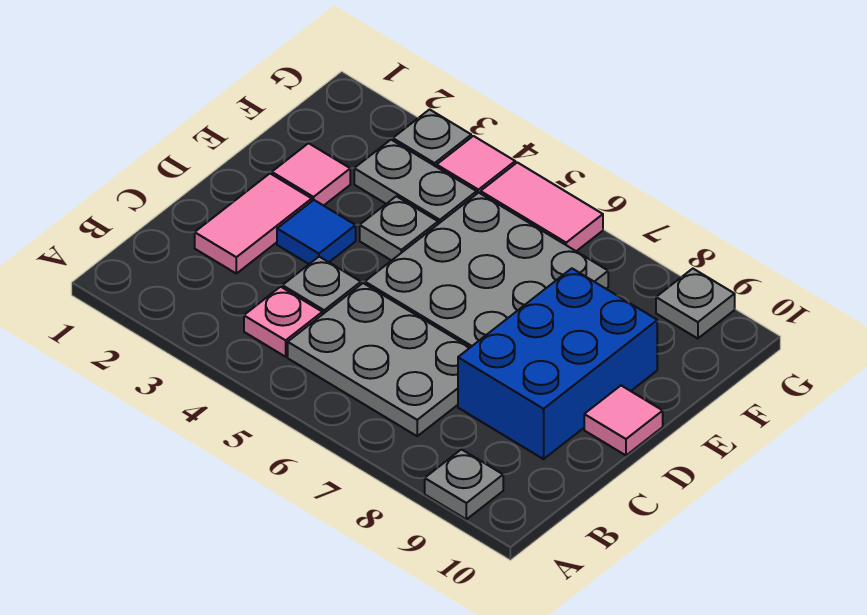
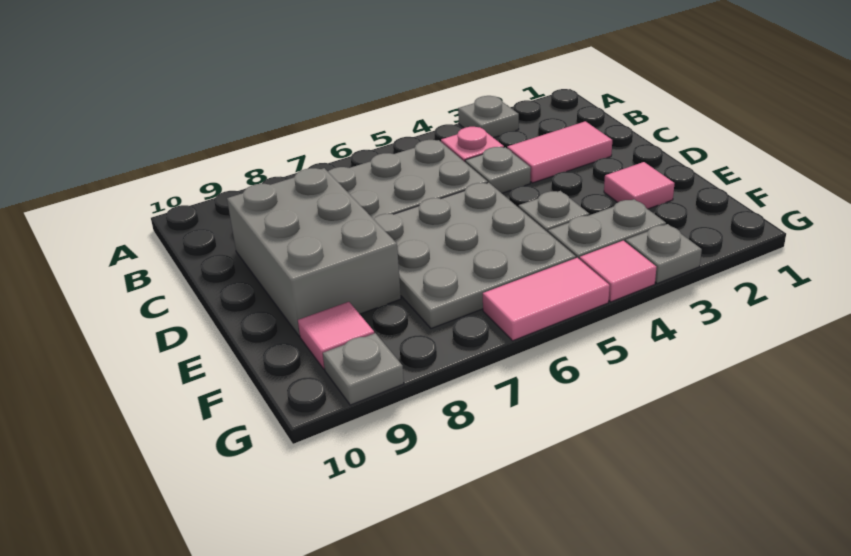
grey 1x1 plate [425,449,503,519] -> grey 1x1 plate moved to [458,96,519,138]
pink 1x2 tile [195,174,312,274] -> pink 1x2 tile turned to [507,121,612,183]
blue 2x3 brick [458,268,657,459] -> grey 2x3 brick [227,168,401,336]
blue 1x1 tile [277,200,356,264] -> none
pink 1x1 tile [584,386,663,455] -> pink 1x1 tile moved to [298,302,374,369]

